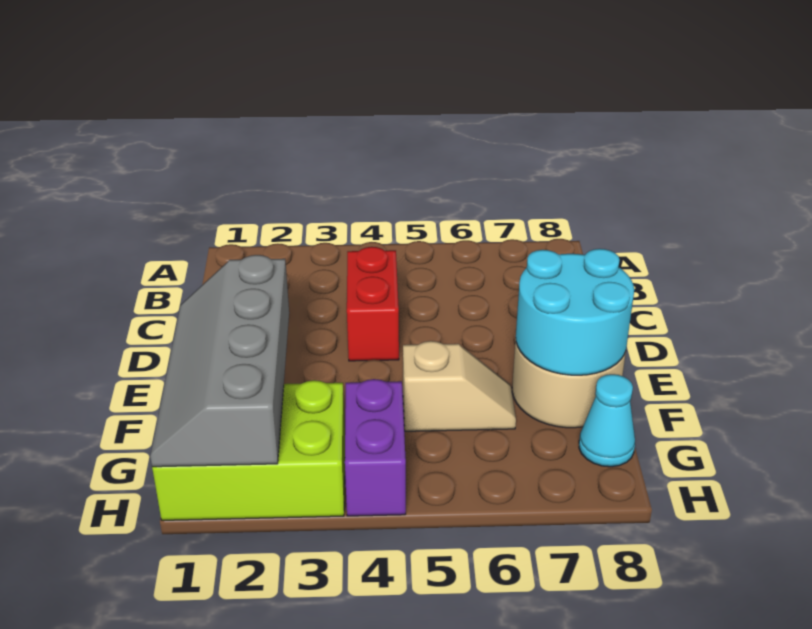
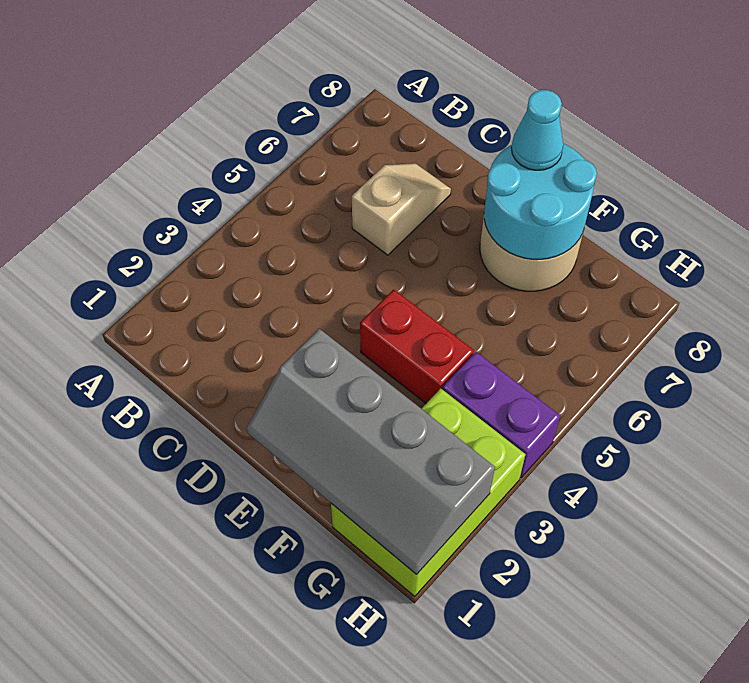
red 1x2 brick [347,247,399,361] -> red 1x2 brick moved to [360,289,474,403]
tan 1x2 slope [403,341,516,431] -> tan 1x2 slope moved to [352,163,451,255]
cyan 1x1 cone [579,374,635,467] -> cyan 1x1 cone moved to [511,90,563,170]

